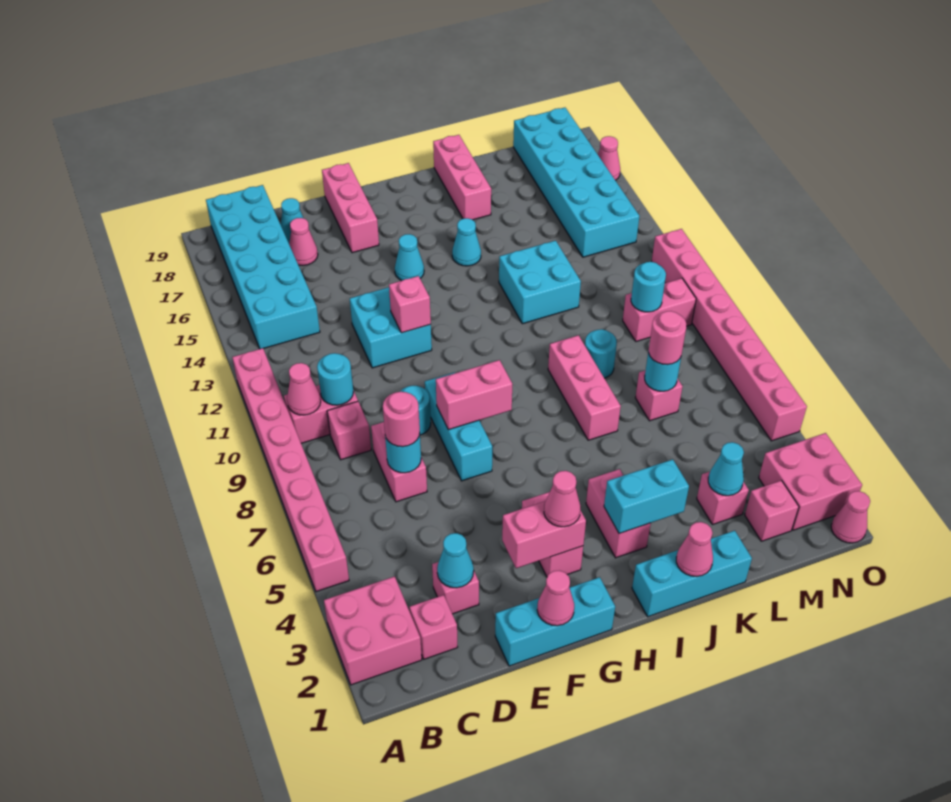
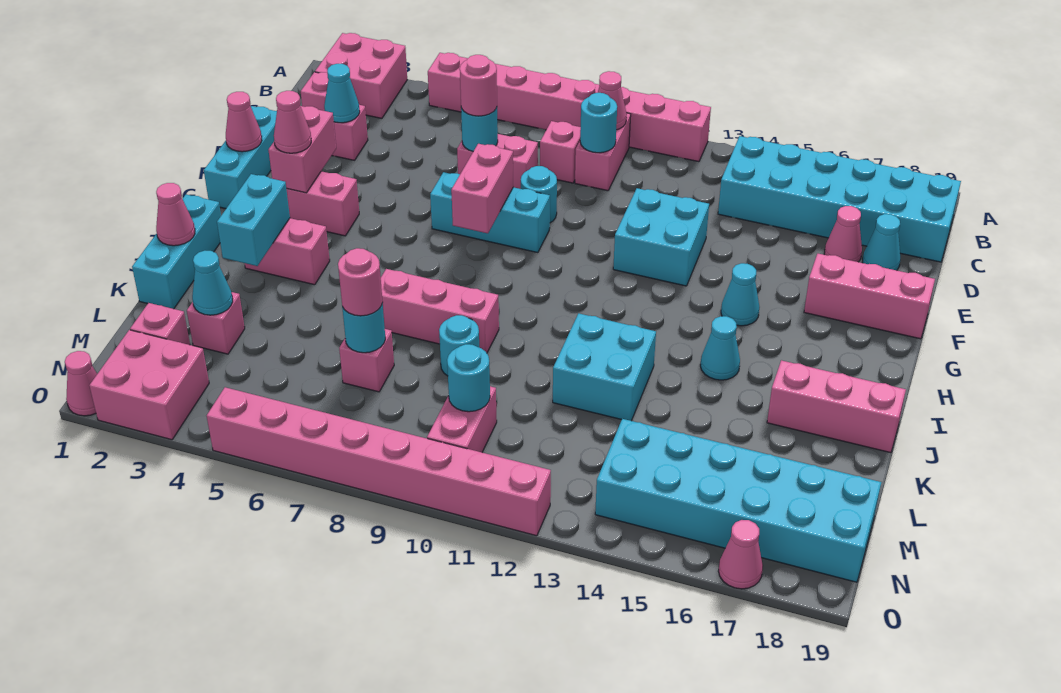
pink 1x1 brick [389,276,431,333] -> none

